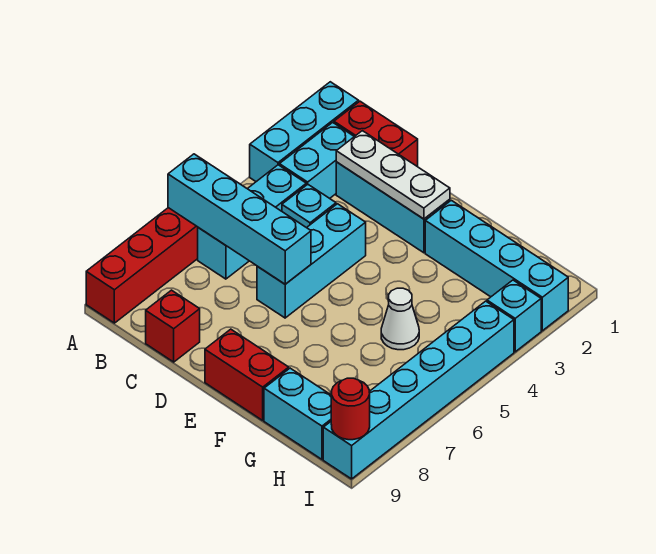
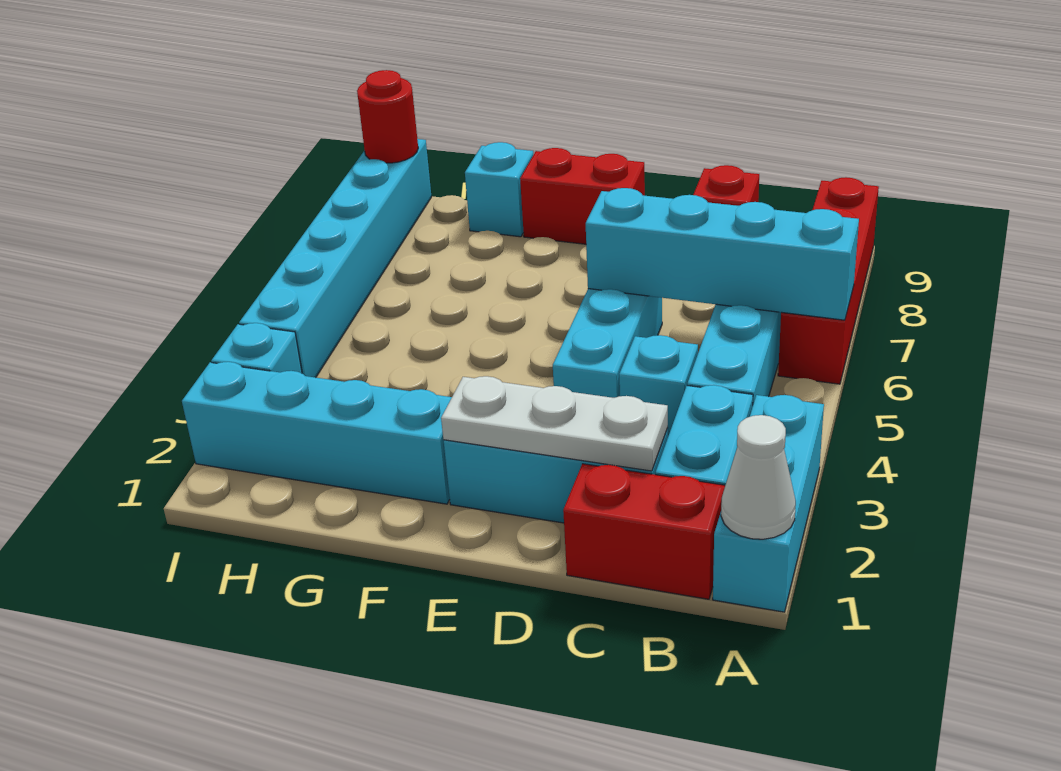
white 1x1 cone [381,288,419,350] -> white 1x1 cone moved to [721,415,796,539]
cyan 1x2 brick [264,368,331,459] -> cyan 1x1 brick [465,142,533,237]

